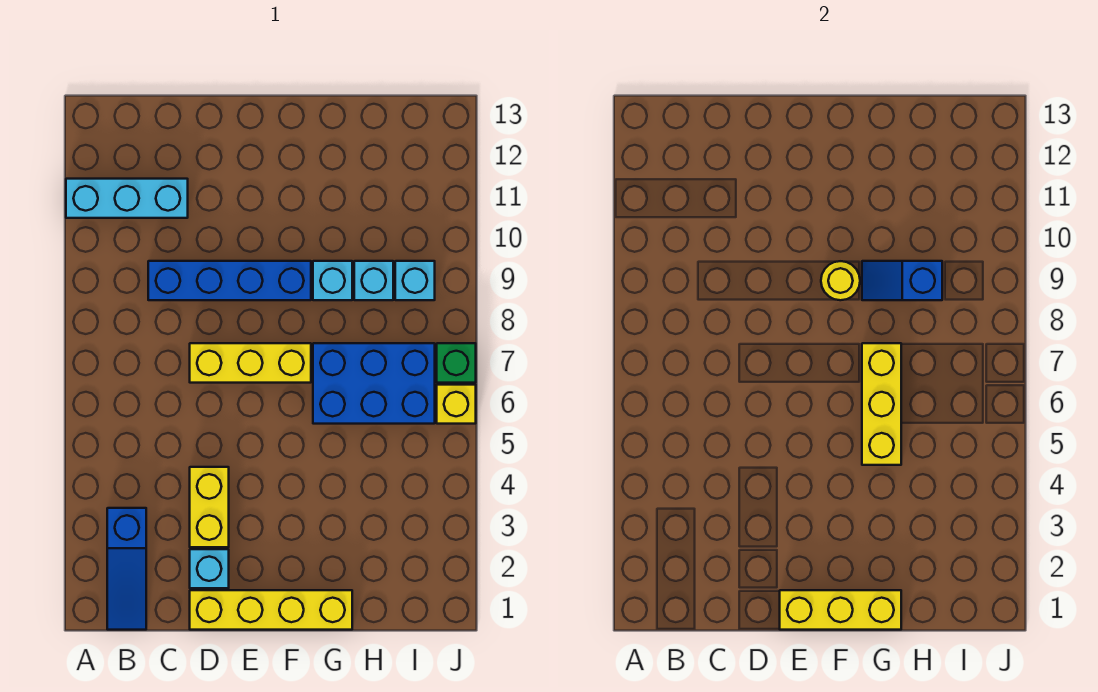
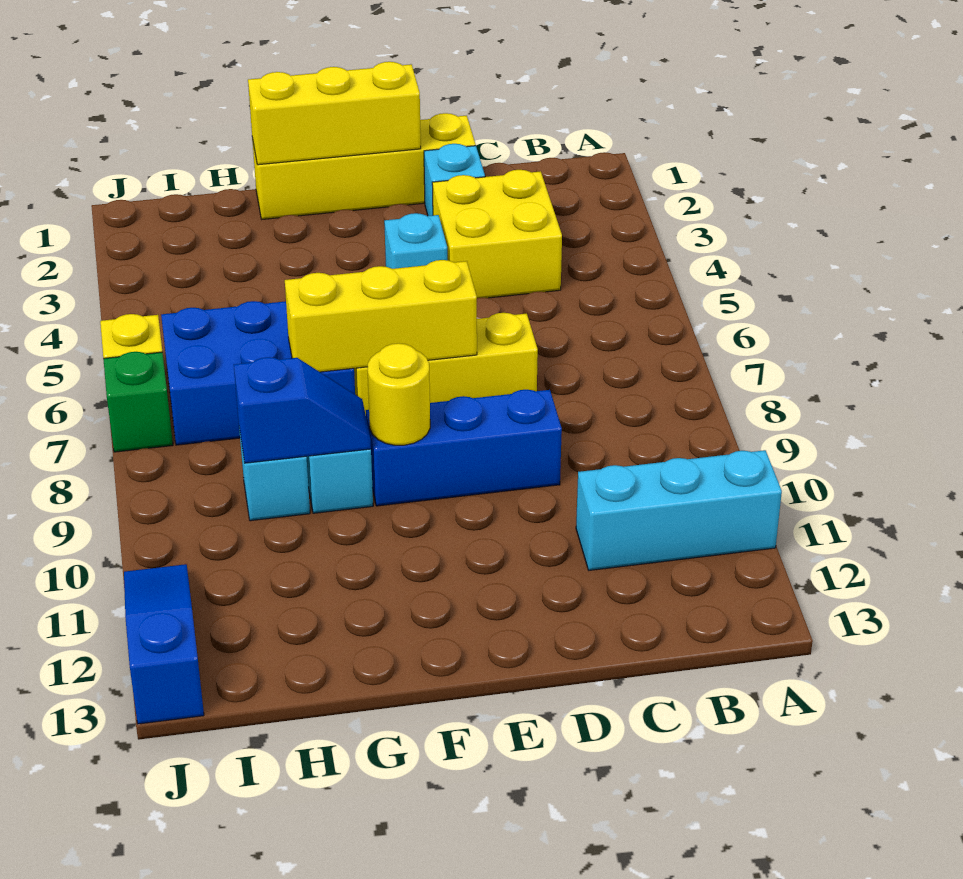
blue 1x3 slope [107,508,146,630] -> blue 1x3 slope moved to [124,564,204,724]
blue 1x4 brick [148,261,311,300] -> blue 1x3 brick [366,390,562,506]
yellow 1x2 brick [190,467,229,547] -> yellow 2x2 brick [432,170,562,298]
yellow 1x3 brick [862,343,901,465] -> yellow 1x3 brick turned to [285,260,477,372]
cyan 1x1 brick [395,261,435,300] -> cyan 1x1 brick moved to [384,213,447,269]

